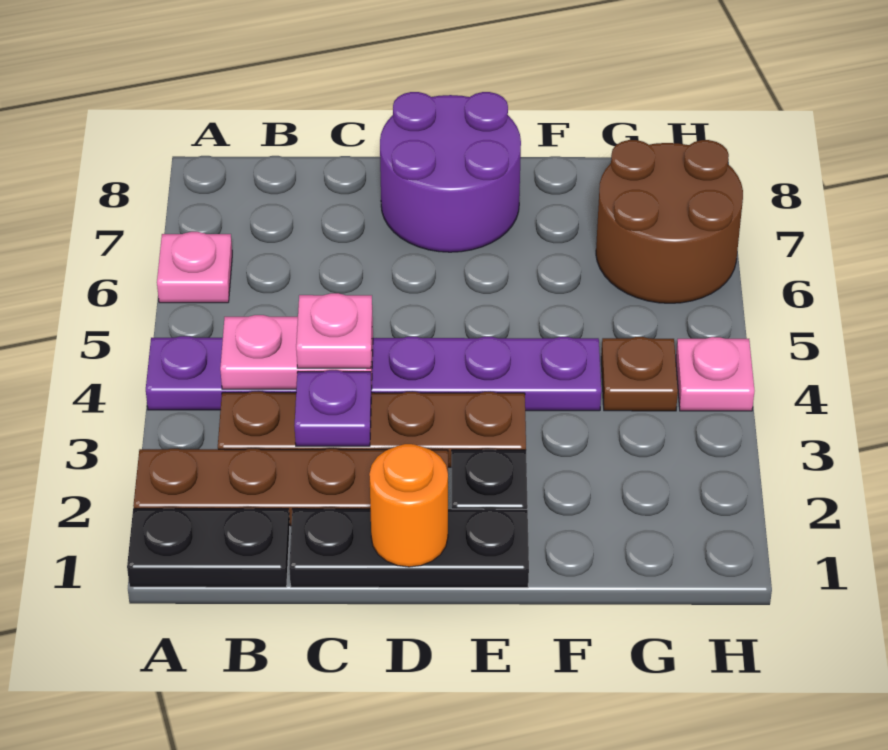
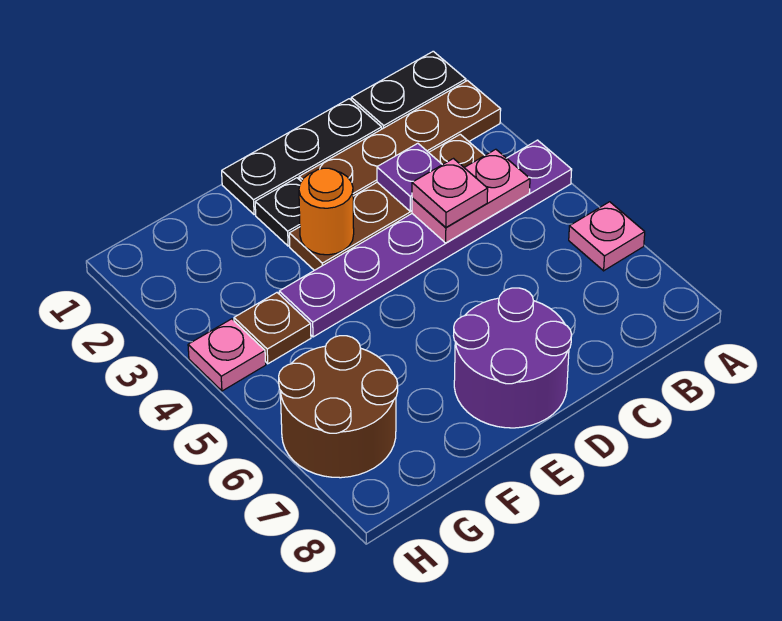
orange 1x1 round brick [369,444,448,567] -> orange 1x1 round brick moved to [299,168,354,255]

